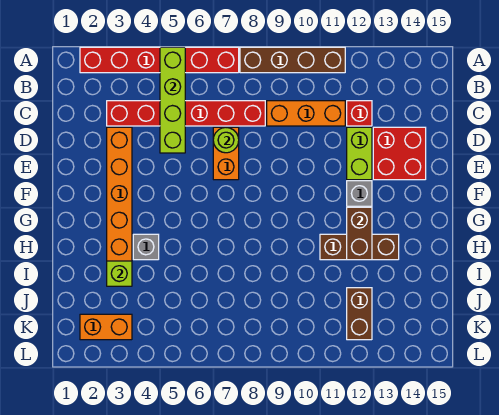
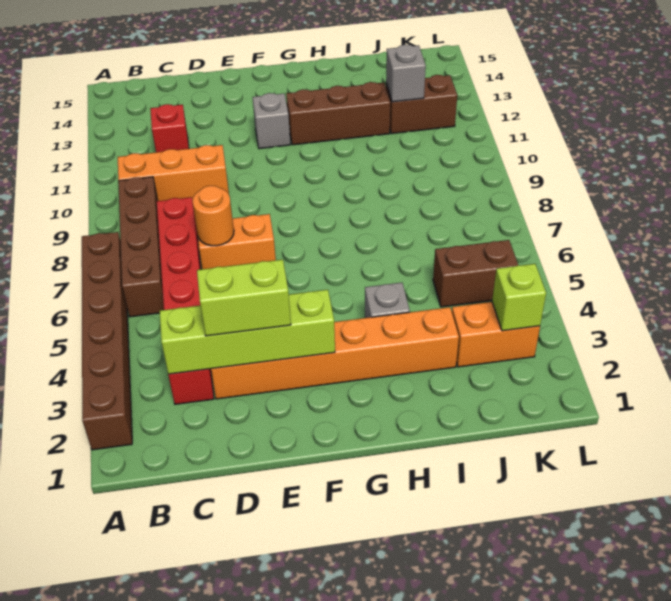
red 1x6 brick [80,47,239,73] -> brown 1x6 brick [82,232,132,450]
lime 1x4 brick [160,47,185,153] -> lime 1x4 brick moved to [159,290,335,374]
brown 1x4 brick [240,47,345,73] -> brown 1x4 brick moved to [118,177,164,317]
orange 1x3 brick [267,101,345,126] -> orange 1x3 brick turned to [118,145,229,201]
lime 1x1 round brick [213,127,239,153] -> orange 1x1 round brick [192,186,234,246]
lime 1x2 brick [347,127,372,180] -> lime 1x2 brick moved to [197,260,291,336]
red 2x2 brick [373,127,426,180] -> none
brown 1x2 brick [347,207,372,260] -> brown 1x2 brick moved to [433,240,518,307]
brown 1x3 brick [320,234,399,260] -> brown 1x3 brick turned to [286,82,390,145]
lime 1x1 brick [107,261,132,286] -> lime 1x1 brick moved to [492,264,546,331]
none -> grey 1x1 brick [386,45,426,102]
orange 1x2 brick [80,314,132,340] -> orange 1x2 brick turned to [452,302,540,367]

